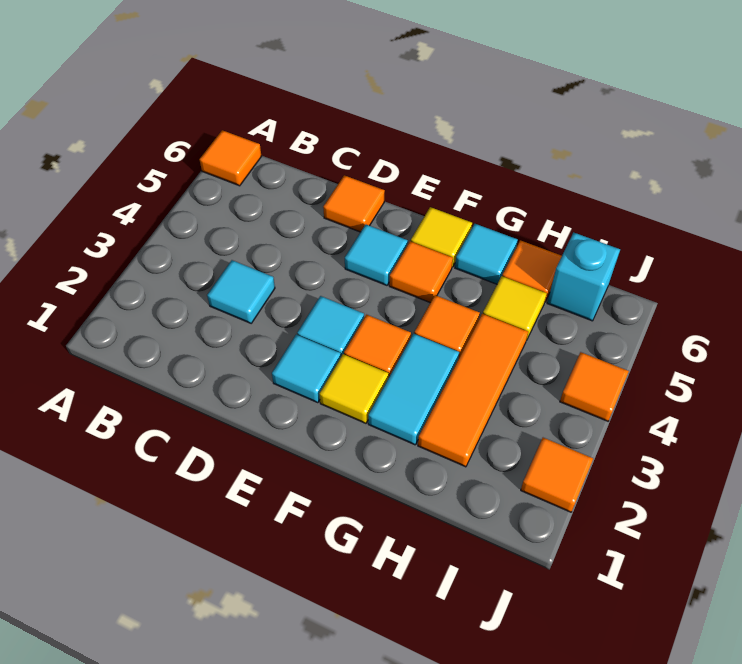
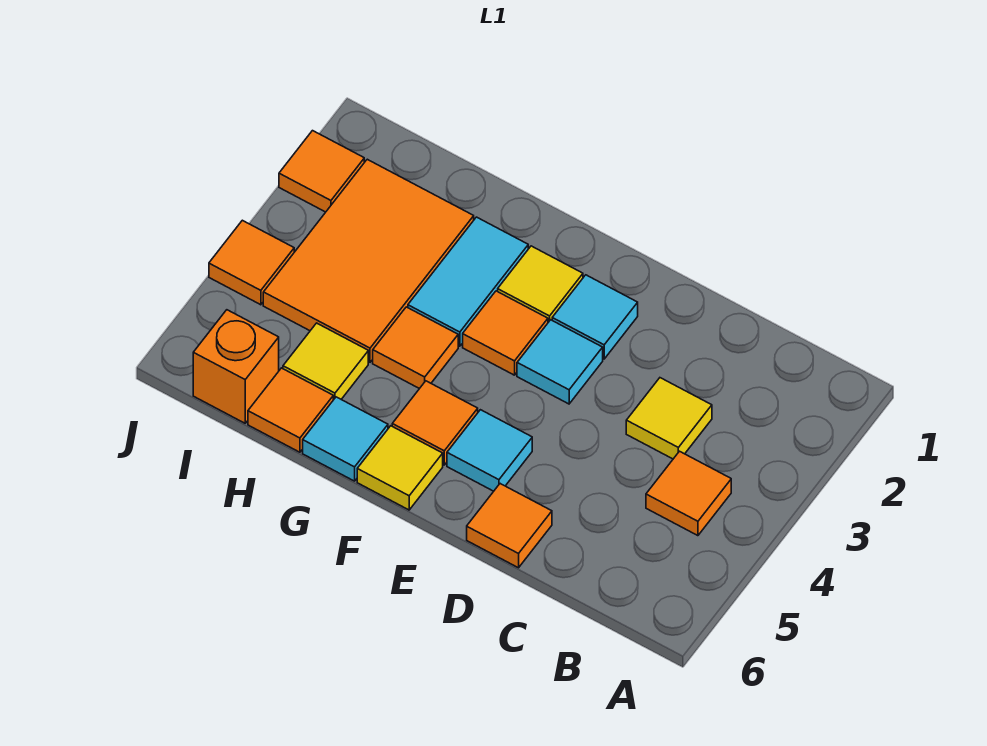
orange 1x1 tile [199,130,261,186] -> orange 1x1 tile moved to [646,451,731,536]
cyan 1x1 tile [207,260,275,323] -> yellow 1x1 tile [626,378,712,459]
orange 1x3 tile [418,314,528,467] -> orange 2x3 tile [263,159,474,362]
cyan 1x1 brick [547,232,620,321] -> orange 1x1 brick [193,310,279,423]

